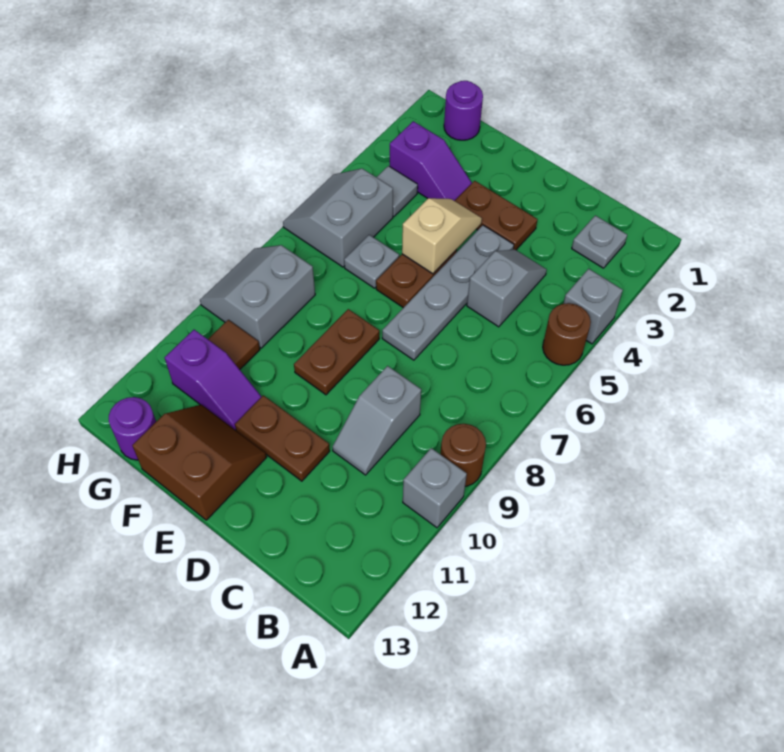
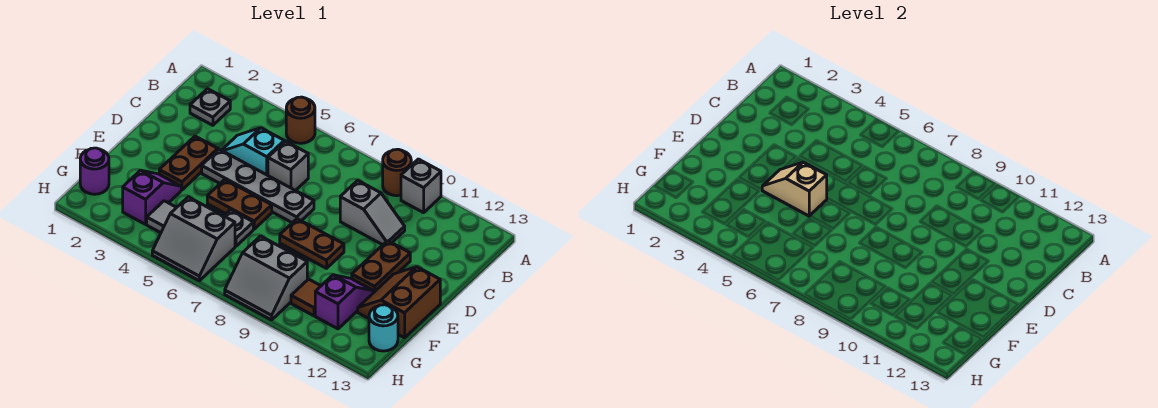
grey 1x1 brick [563,269,623,344] -> grey 1x1 brick moved to [268,141,308,191]
grey 1x2 slope [467,250,547,327] -> cyan 1x2 slope [222,128,284,175]
purple 1x1 round brick [109,397,156,460] -> cyan 1x1 round brick [369,305,398,351]

